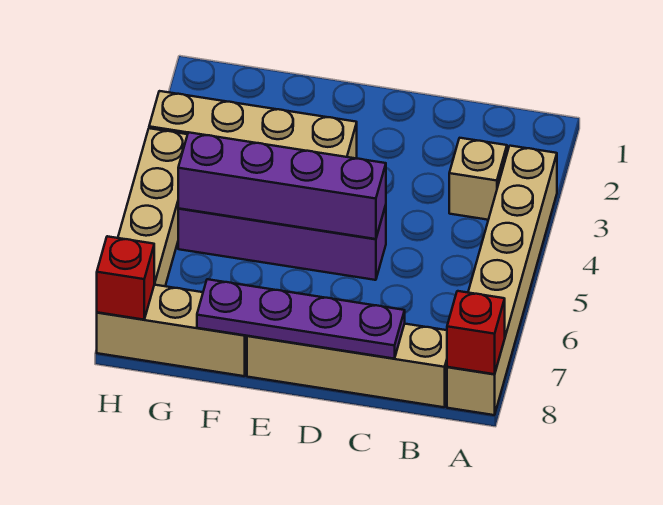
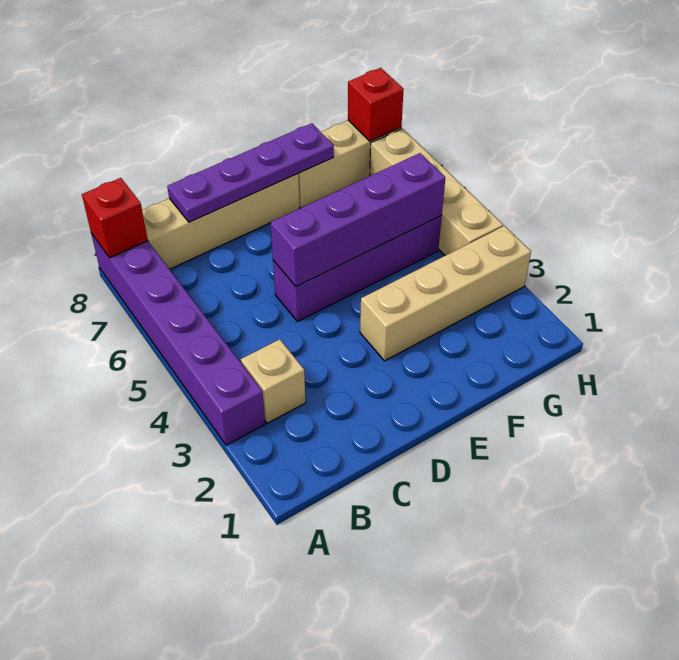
tan 1x6 brick [447,146,557,415] -> purple 1x6 brick [91,233,265,445]

